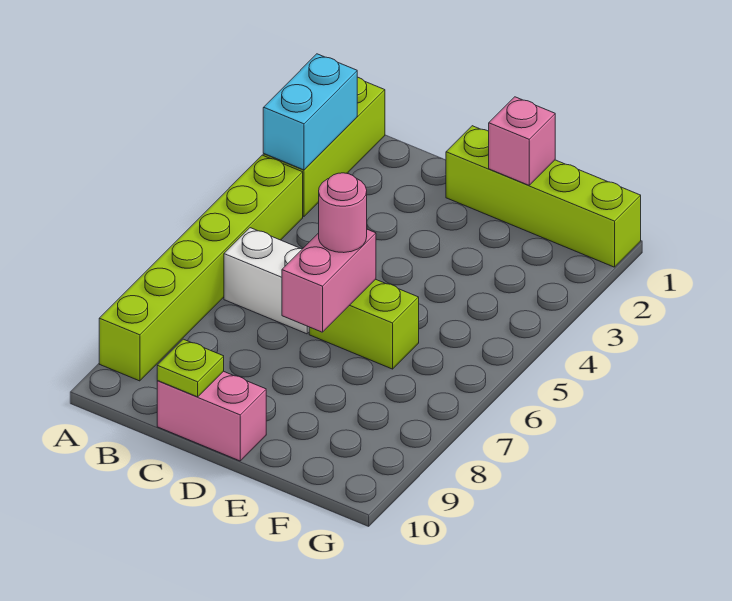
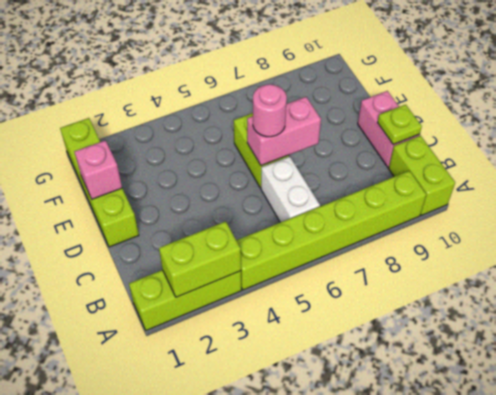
cyan 1x2 brick [263,54,357,170] -> lime 1x2 brick [159,221,241,297]
none -> lime 1x2 brick [389,136,455,216]

